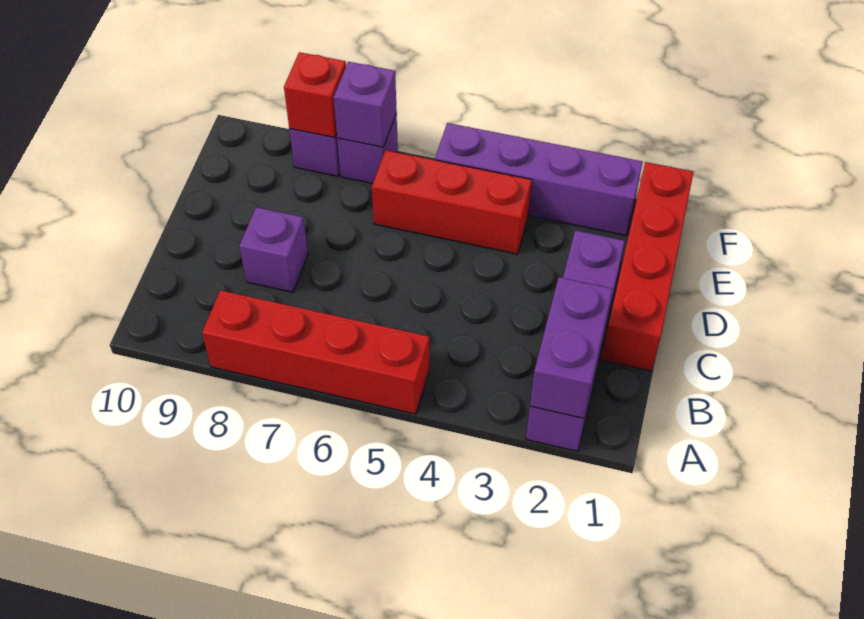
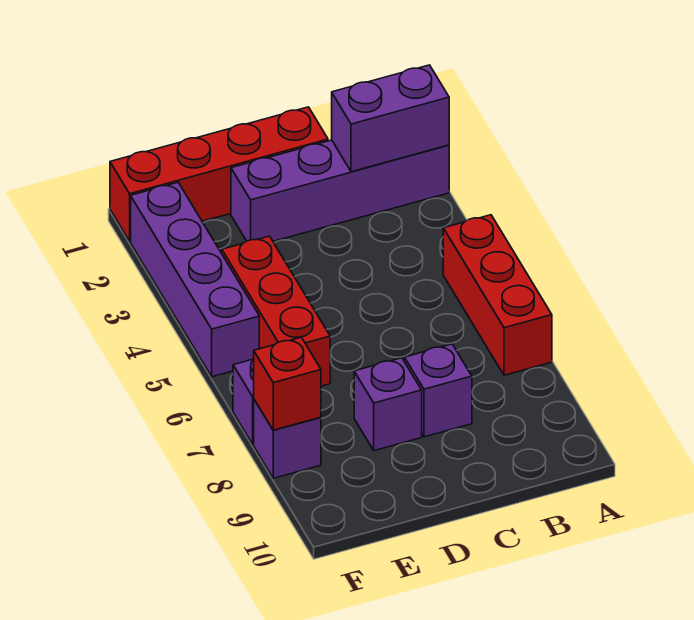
red 1x4 brick [202,290,429,414] -> red 1x3 brick [443,215,552,375]
purple 1x1 brick [334,62,397,147] -> purple 1x1 brick moved to [354,358,422,451]

